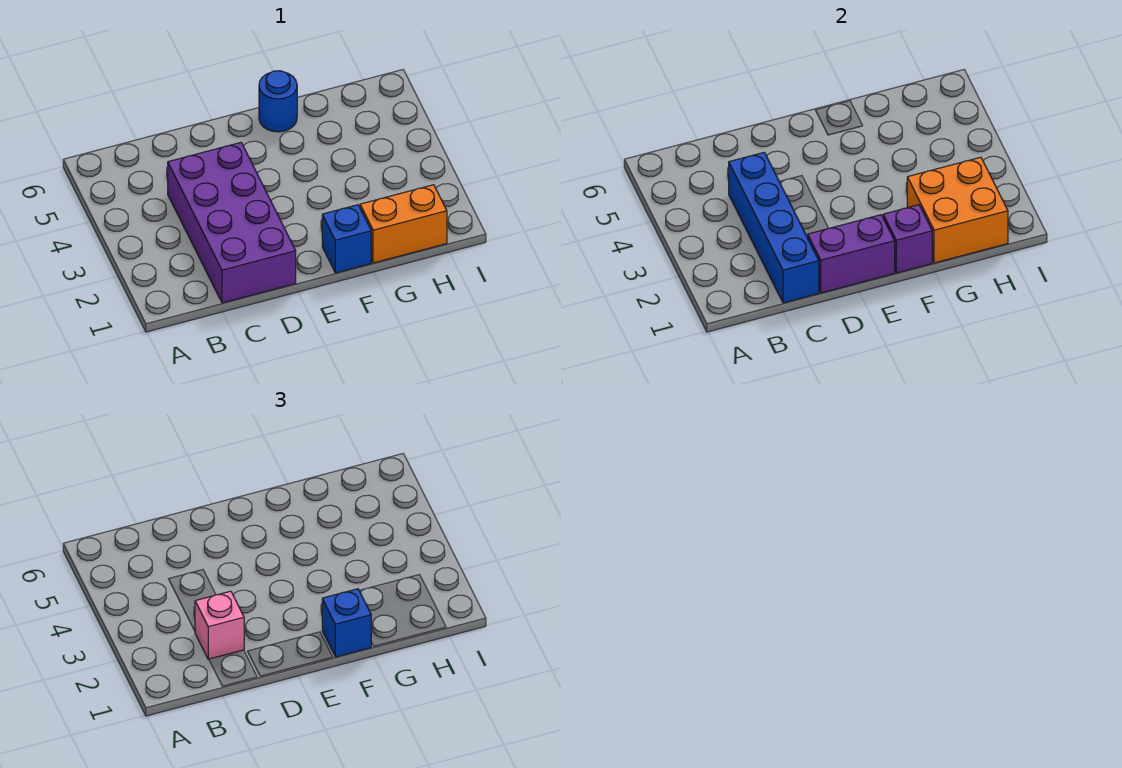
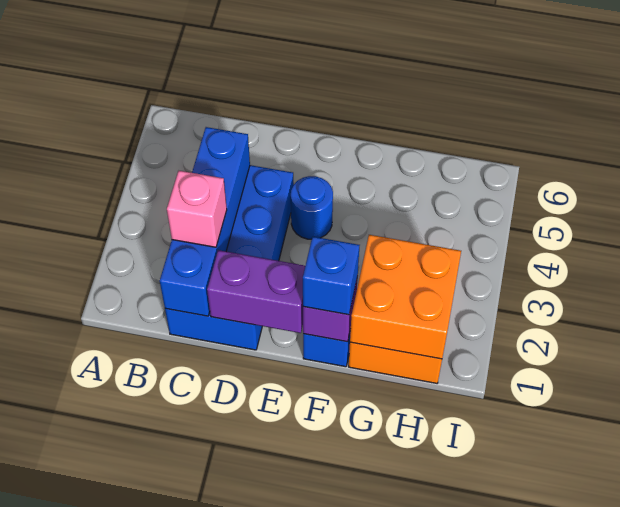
purple 2x4 brick [168,142,296,303] -> blue 2x4 brick [165,165,294,350]
blue 1x1 round brick [259,71,297,132] -> blue 1x1 round brick moved to [291,176,333,239]

